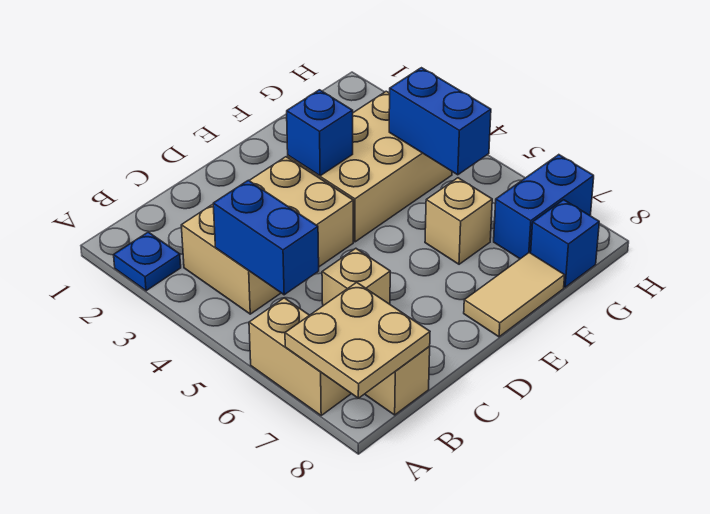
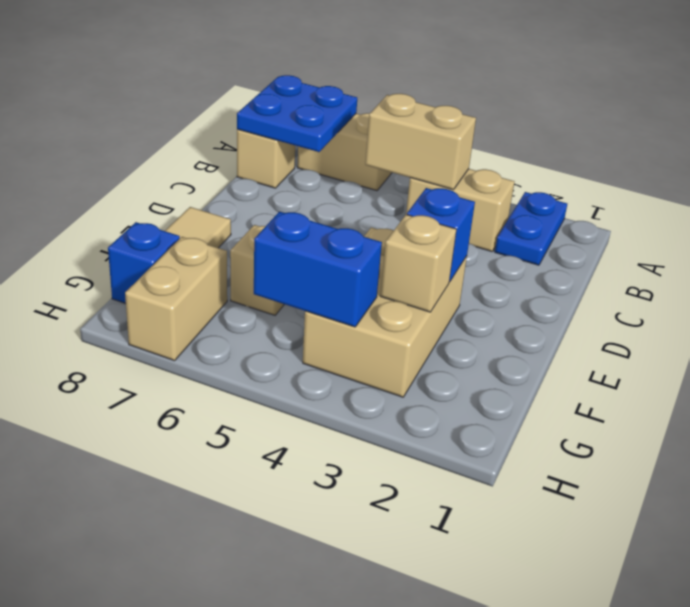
blue 1x1 plate [114,232,181,291] -> blue 1x2 plate [495,192,567,265]
tan 2x2 plate [285,282,430,398] -> blue 2x2 plate [237,75,357,152]
tan 2x3 brick [181,157,353,314] -> tan 1x2 brick [406,169,514,252]
blue 1x2 brick [213,180,319,295] -> tan 1x2 brick [365,94,476,190]
tan 1x1 brick [322,248,390,306] -> tan 1x1 brick moved to [380,215,456,312]
blue 1x2 brick [494,155,594,259] -> tan 1x2 brick [125,237,227,361]

